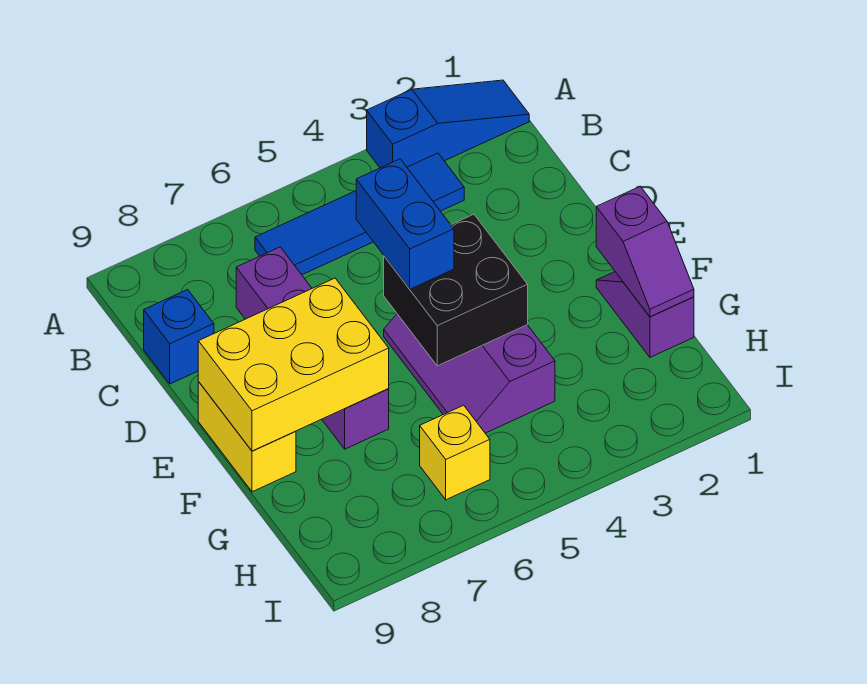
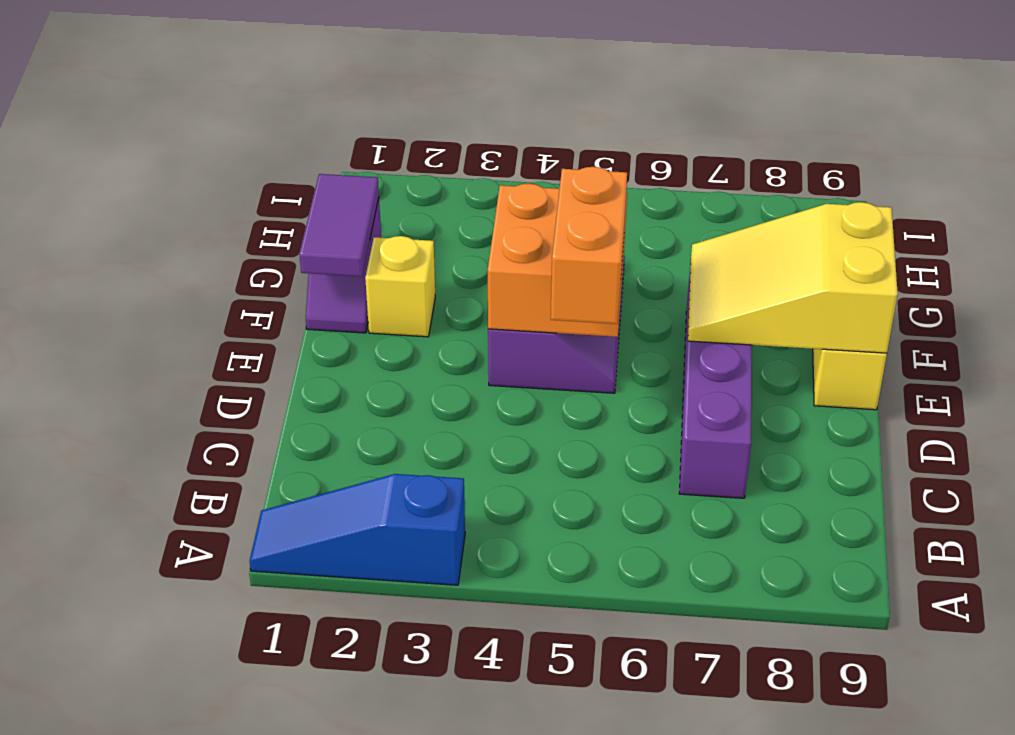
blue 1x4 tile [255,153,464,275] -> none
blue 1x1 brick [144,290,214,384] -> none
blue 1x2 brick [356,159,454,289] -> orange 1x2 brick [551,167,627,324]
black 2x2 brick [384,214,528,366] -> orange 2x2 brick [488,184,627,337]
yellow 2x3 brick [198,278,389,451] -> yellow 2x3 slope [688,202,898,353]
purple 1x2 slope [596,186,694,317] -> purple 1x2 tile [299,174,379,277]
yellow 1x1 brick [420,405,490,500] -> yellow 1x1 brick moved to [365,236,435,337]

